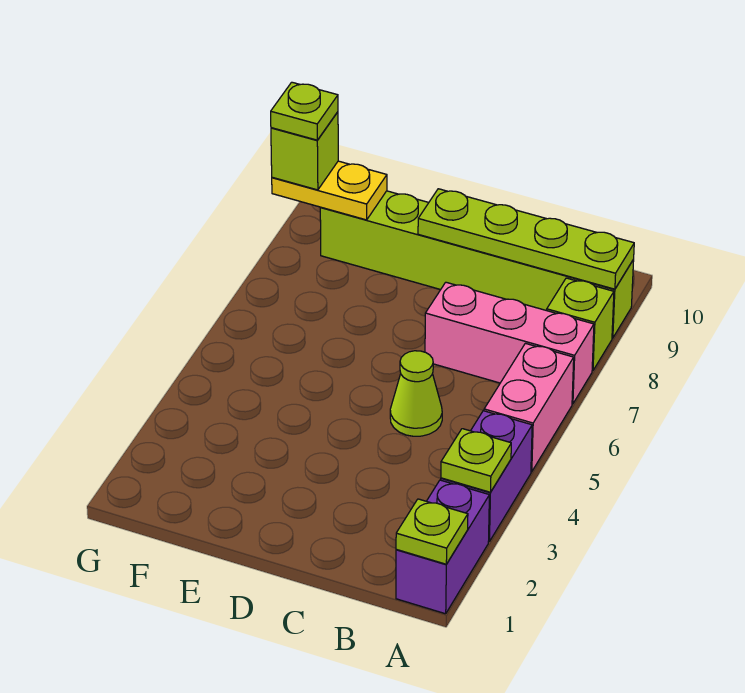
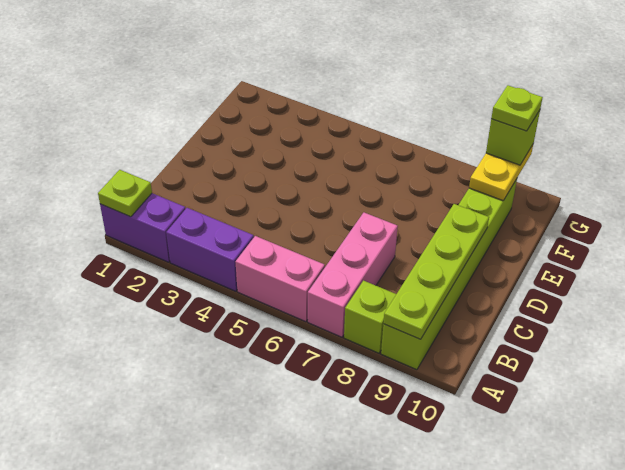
lime 1x1 plate [441,429,511,492] -> none
lime 1x1 cone [390,351,442,436] -> none

